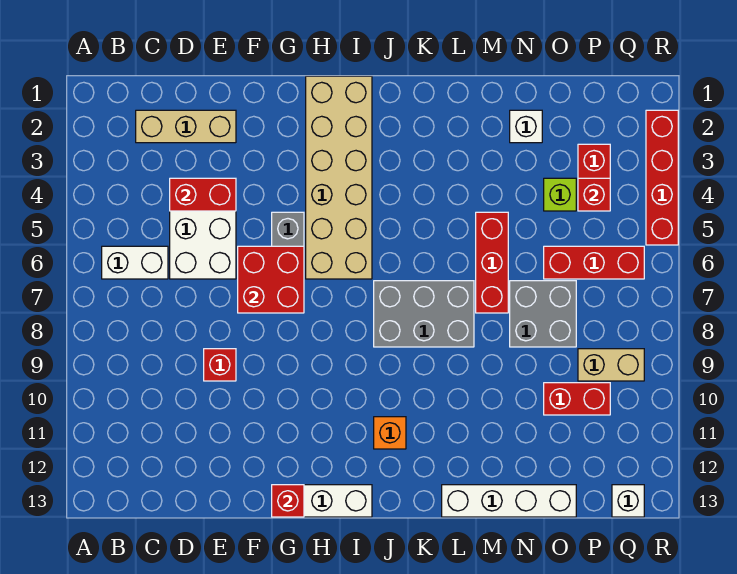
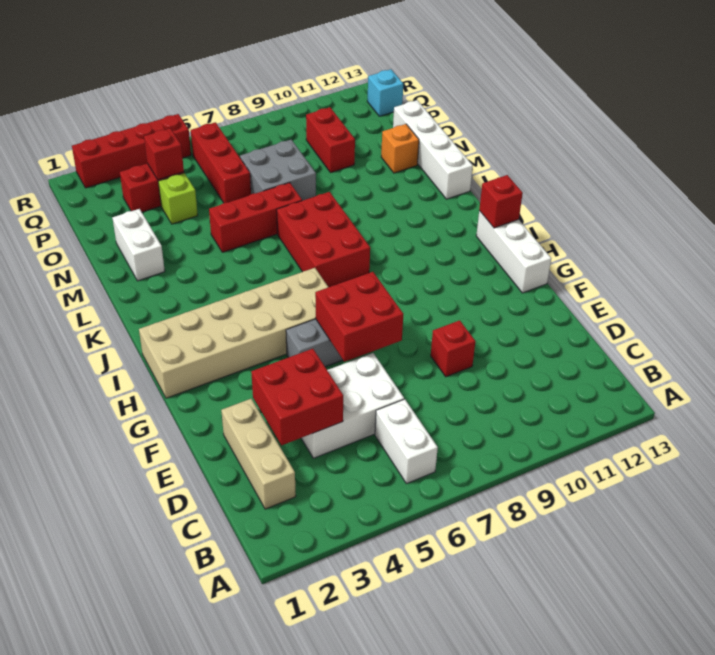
red 1x2 brick [170,178,236,211] -> red 2x2 brick [251,349,343,445]
red 1x1 brick [272,485,304,517] -> red 1x1 brick moved to [479,175,523,228]
grey 2x3 brick [374,281,474,347] -> red 2x3 brick [277,192,370,287]
orange 1x1 brick [374,417,406,449] -> orange 1x1 brick moved to [381,124,419,173]
white 1x1 brick [510,110,542,143] -> white 1x2 brick [112,209,165,281]
tan 1x2 brick [578,349,644,381] -> none
white 1x1 brick [612,485,644,517] -> cyan 1x1 brick [367,69,403,116]

